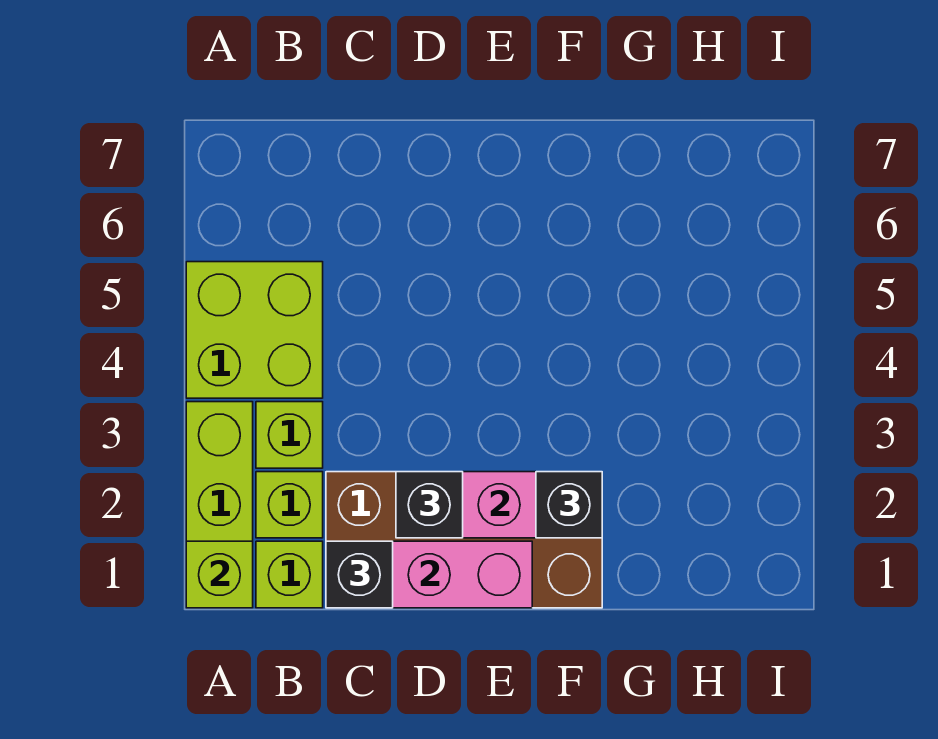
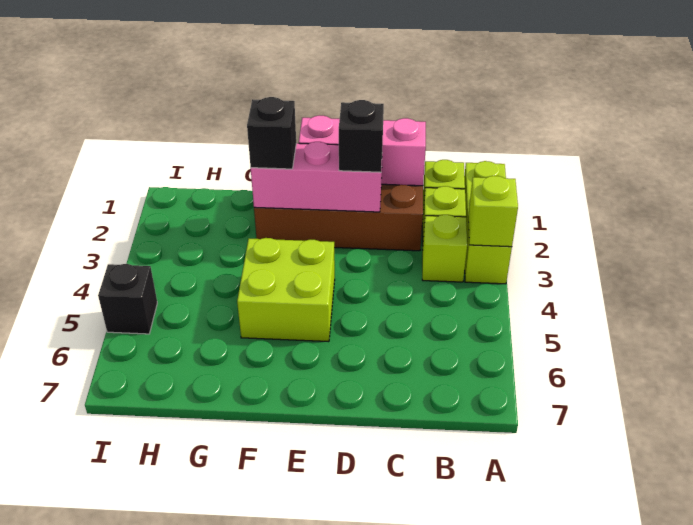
lime 1x1 brick [186,541,253,608] -> lime 1x1 brick moved to [468,176,518,247]
lime 2x2 brick [186,262,323,398] -> lime 2x2 brick moved to [237,238,335,342]
black 1x1 brick [326,541,393,608] -> black 1x1 brick moved to [98,264,157,334]

